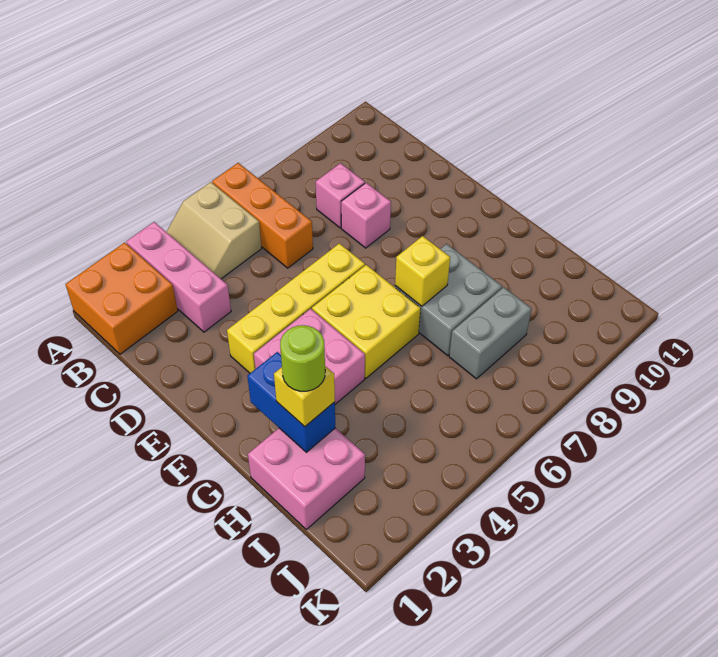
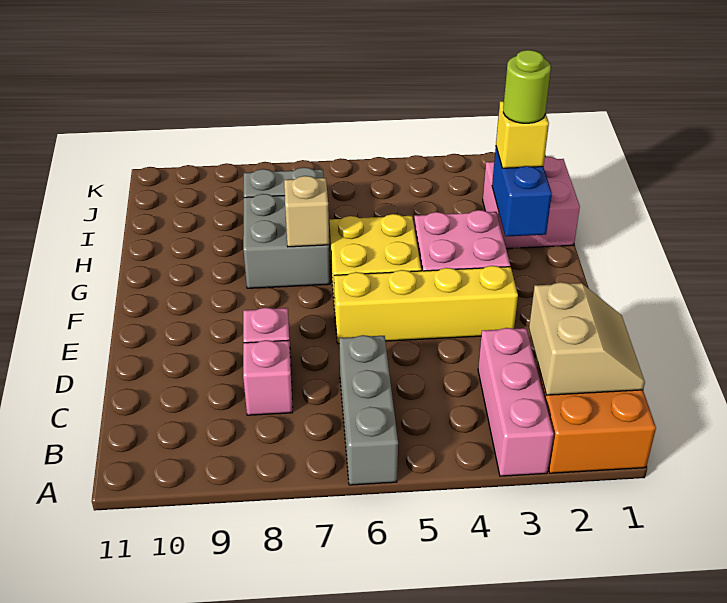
tan 2x2 slope [167,182,262,279] -> tan 2x2 slope moved to [529,282,645,395]
orange 1x3 brick [212,163,313,268] -> grey 1x3 brick [339,335,398,485]
yellow 1x1 brick [395,236,450,306] -> tan 1x1 brick [284,176,329,247]

